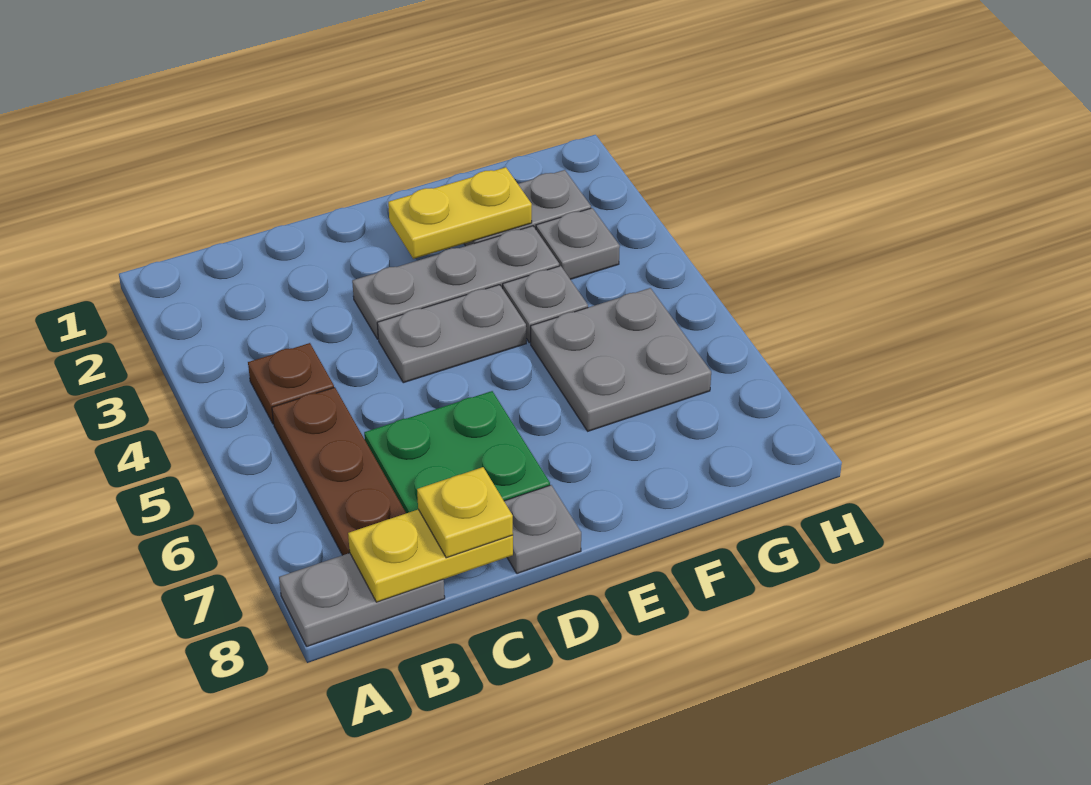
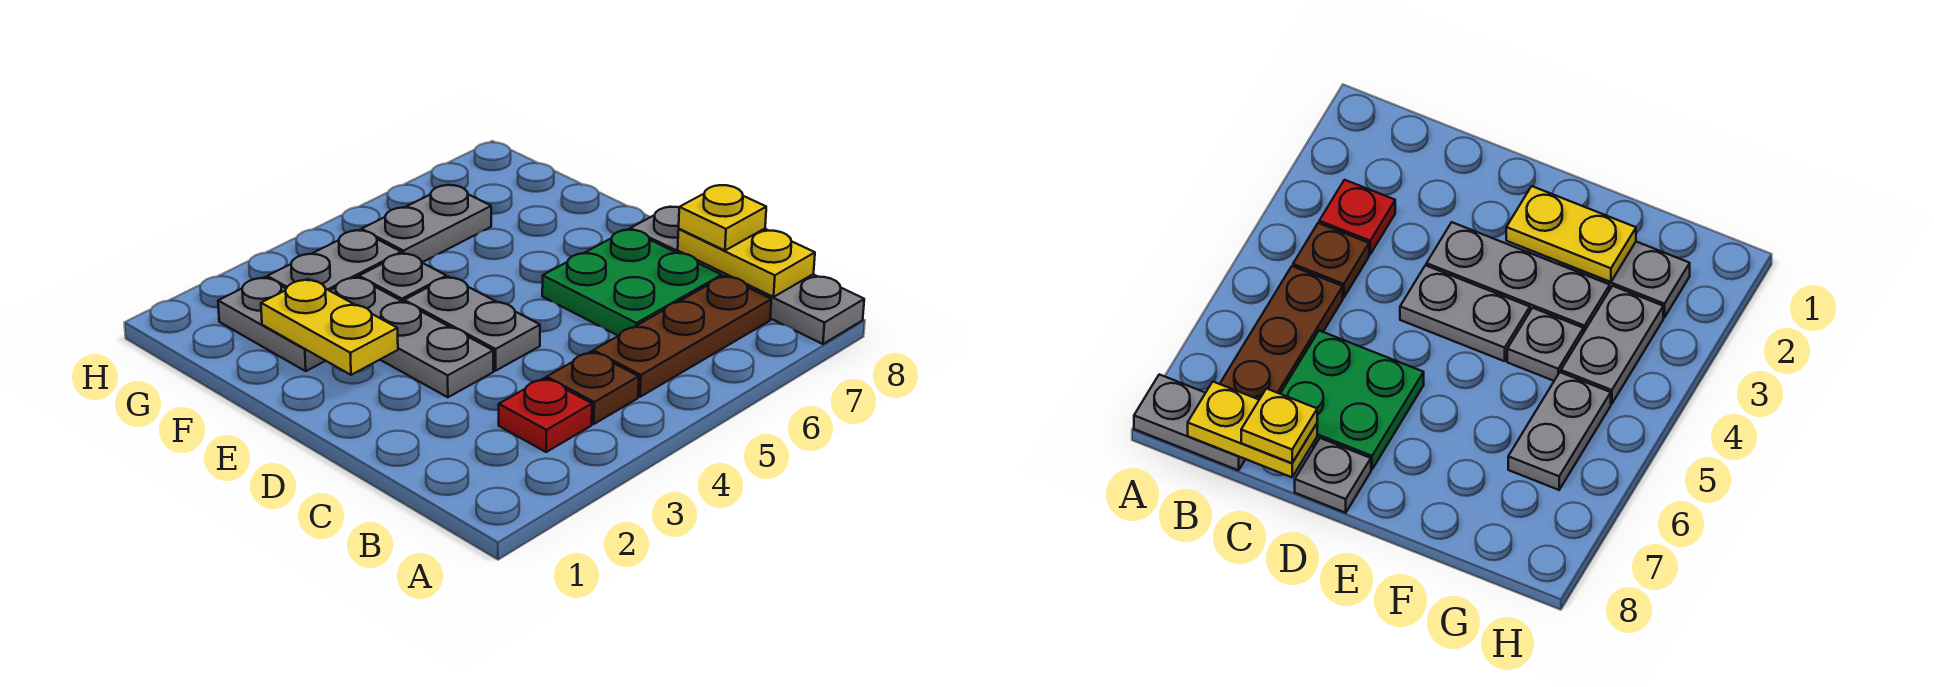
none -> red 1x1 plate [499,378,592,452]
grey 2x2 plate [531,288,711,431] -> grey 1x2 plate [362,185,491,262]
grey 1x1 plate [536,208,620,279] -> grey 1x2 plate [267,230,401,291]

